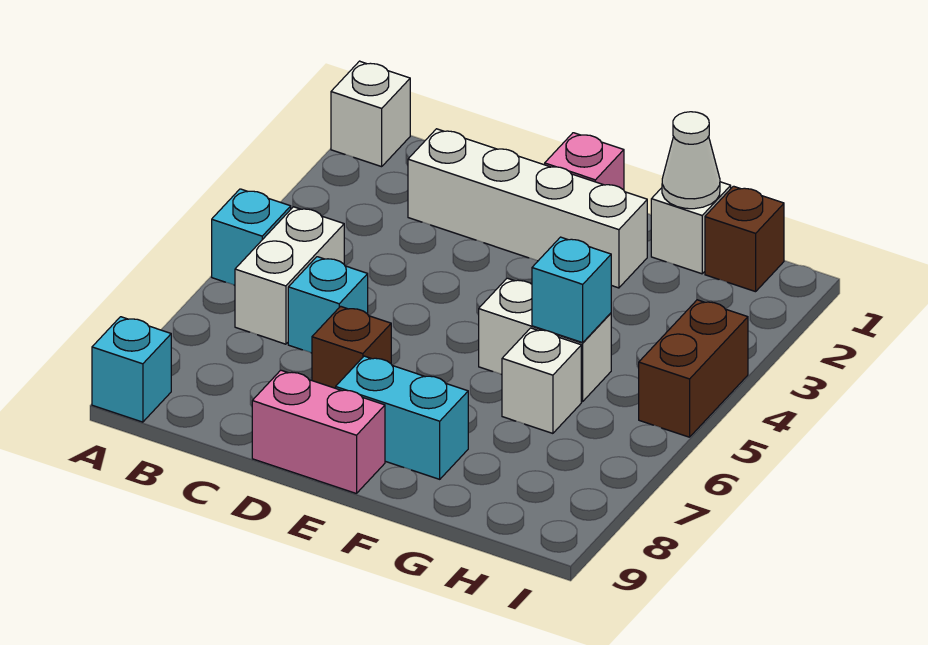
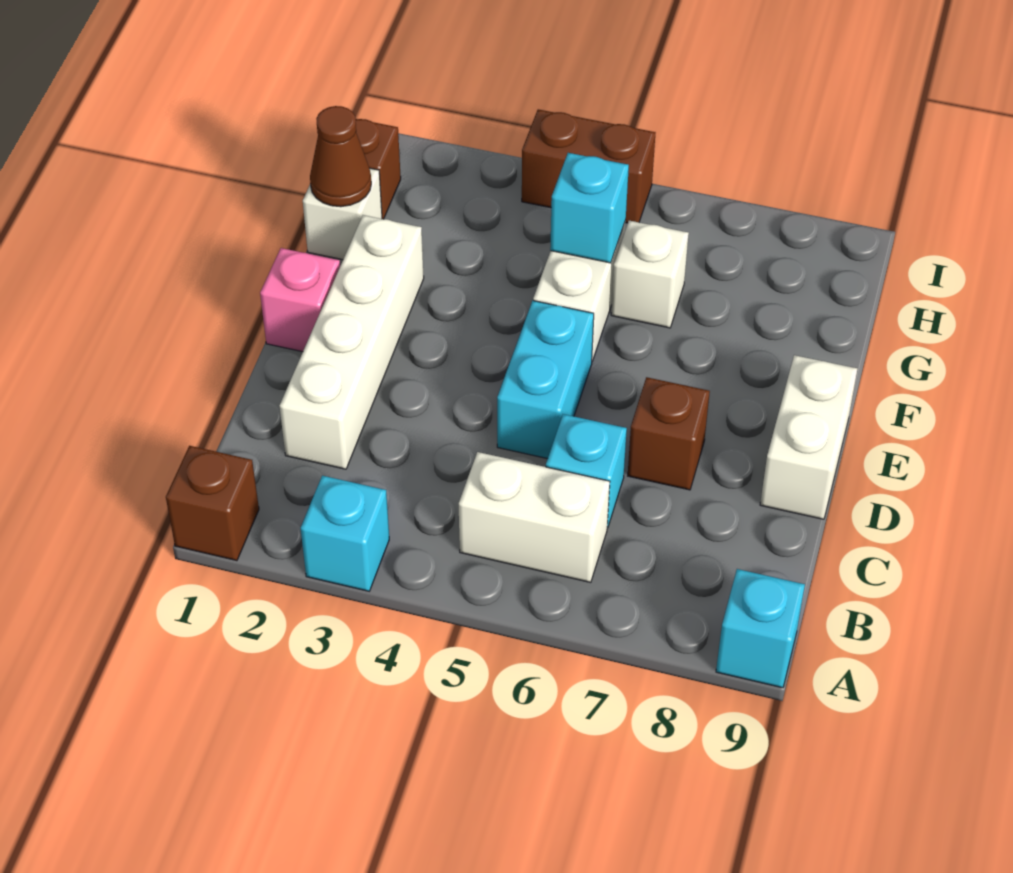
white 1x1 brick [331,61,410,167] -> brown 1x1 brick [166,446,259,561]
cyan 1x1 brick [212,189,291,285] -> cyan 1x1 brick moved to [301,476,389,591]
pink 1x2 brick [252,370,385,494] -> white 1x2 brick [760,355,857,519]
cyan 1x2 brick [336,356,468,479] -> cyan 1x2 brick moved to [497,301,594,459]
white 1x1 cone [662,112,720,209] -> brown 1x1 cone [310,106,371,207]

